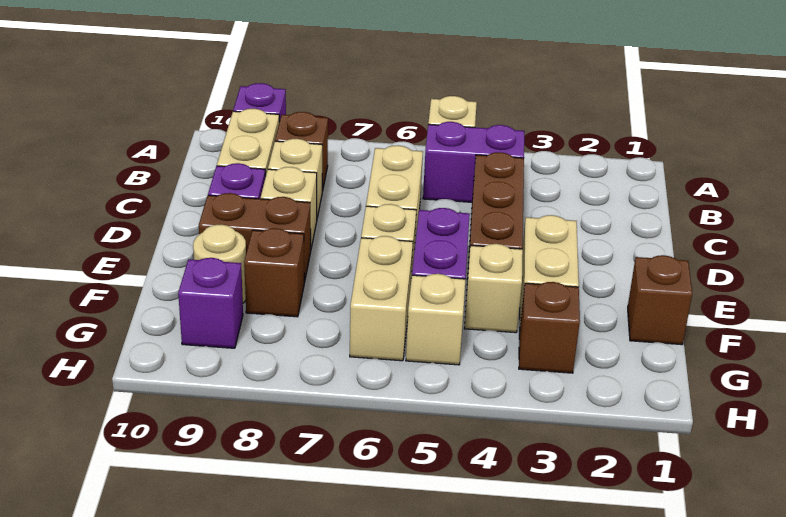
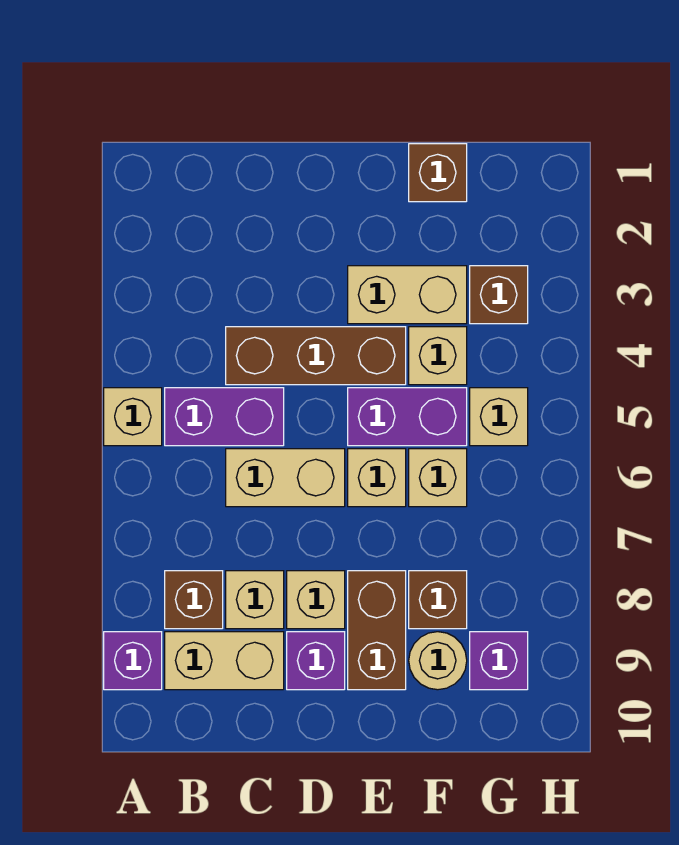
purple 1x2 brick [423,122,524,202] -> purple 1x2 brick turned to [165,388,284,446]
tan 1x2 brick [350,236,413,361] -> tan 1x1 brick [409,449,467,507]

